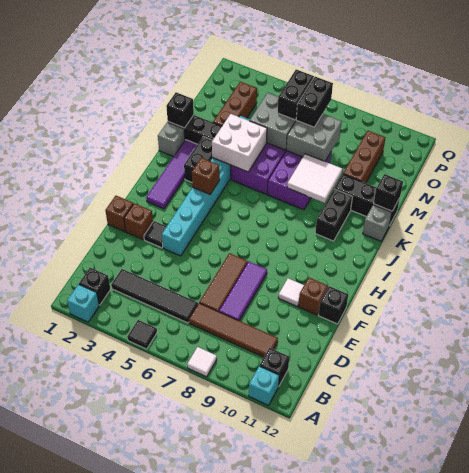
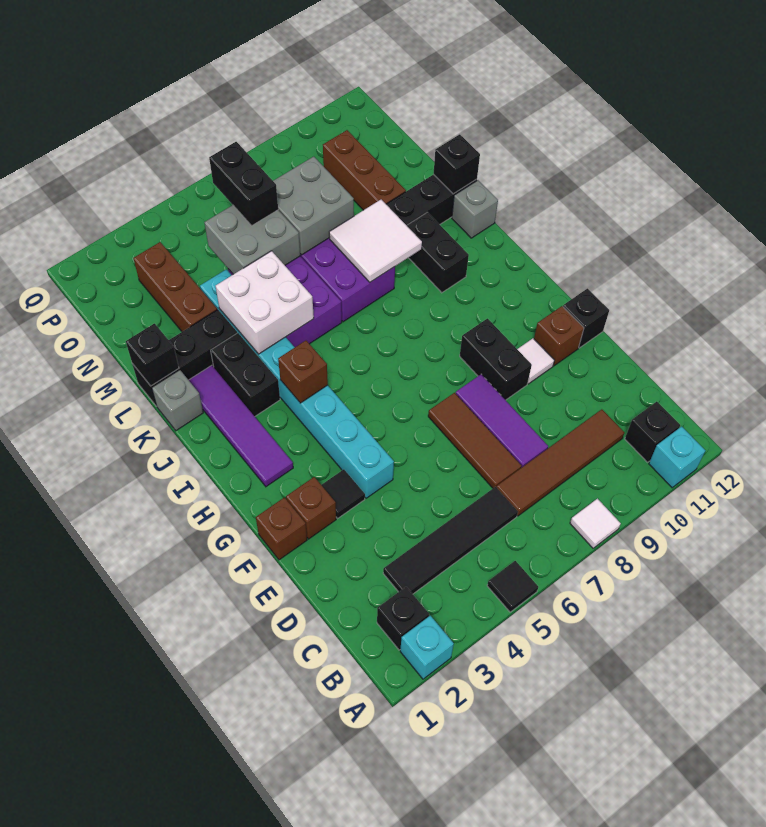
black 1x2 brick [296,77,333,127] -> black 1x2 brick moved to [460,319,532,400]

